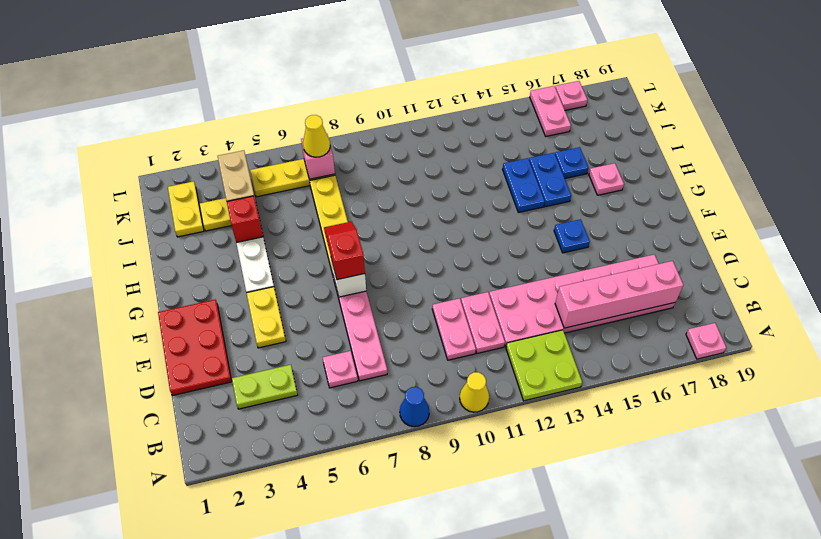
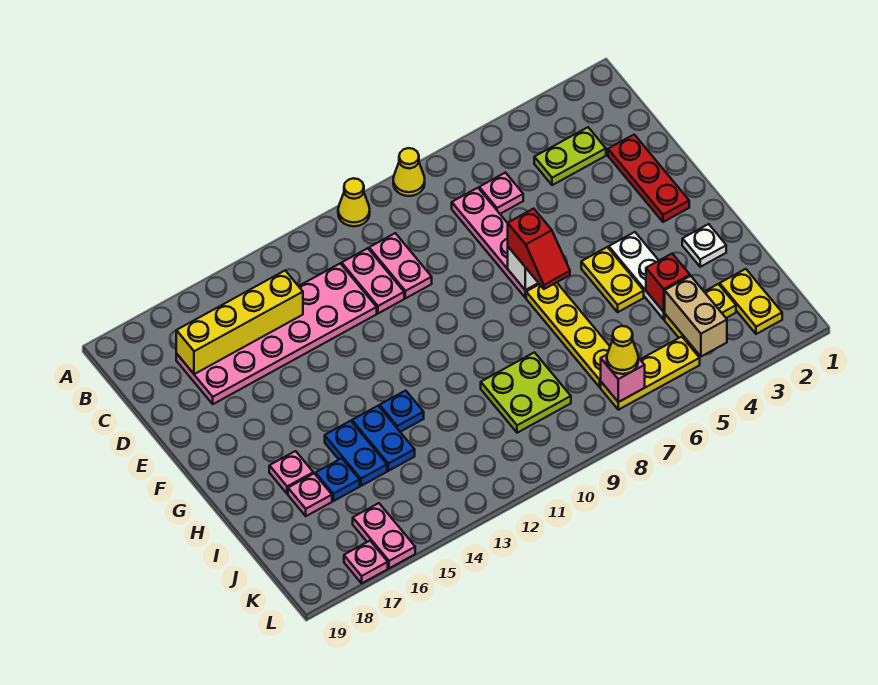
blue 1x1 cone [400,387,429,427] -> yellow 1x1 cone [393,148,425,196]
lime 2x2 plate [506,330,582,401] -> lime 2x2 plate moved to [481,352,571,433]
pink 1x1 plate [686,323,726,359] -> pink 1x1 plate moved to [288,474,332,516]
pink 1x4 brick [555,261,683,328] -> yellow 1x4 brick [176,271,303,374]
red 2x3 plate [158,300,232,396] -> red 1x3 plate [608,135,689,222]
yellow 1x2 plate [247,287,286,348] -> yellow 1x2 plate moved to [581,247,644,312]
blue 1x1 plate [554,219,590,253] -> blue 1x1 plate moved to [380,391,424,432]
none -> white 1x1 plate [682,224,726,267]

